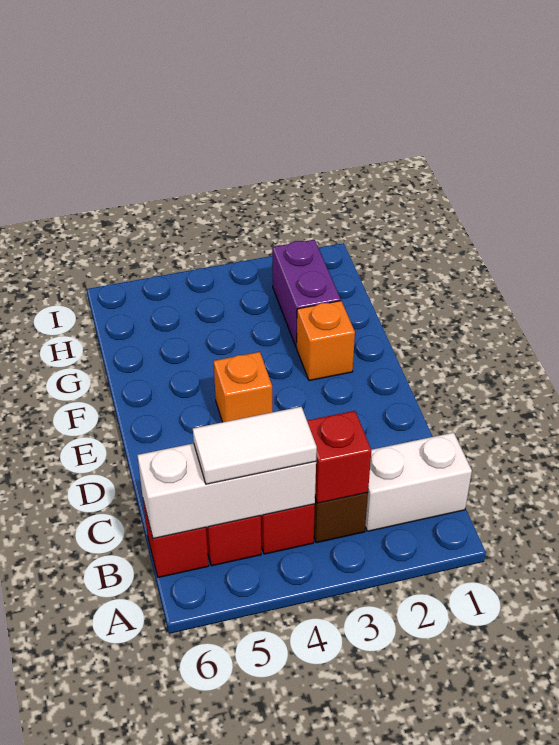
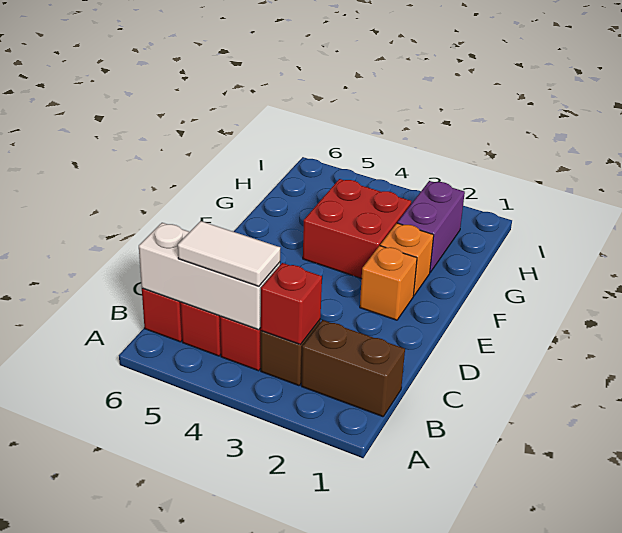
white 1x2 brick [365,433,472,531] -> brown 1x2 brick [301,320,405,417]
orange 1x1 brick [214,352,272,422] -> orange 1x1 brick moved to [360,246,417,320]
none -> red 2x2 brick [303,179,411,279]

